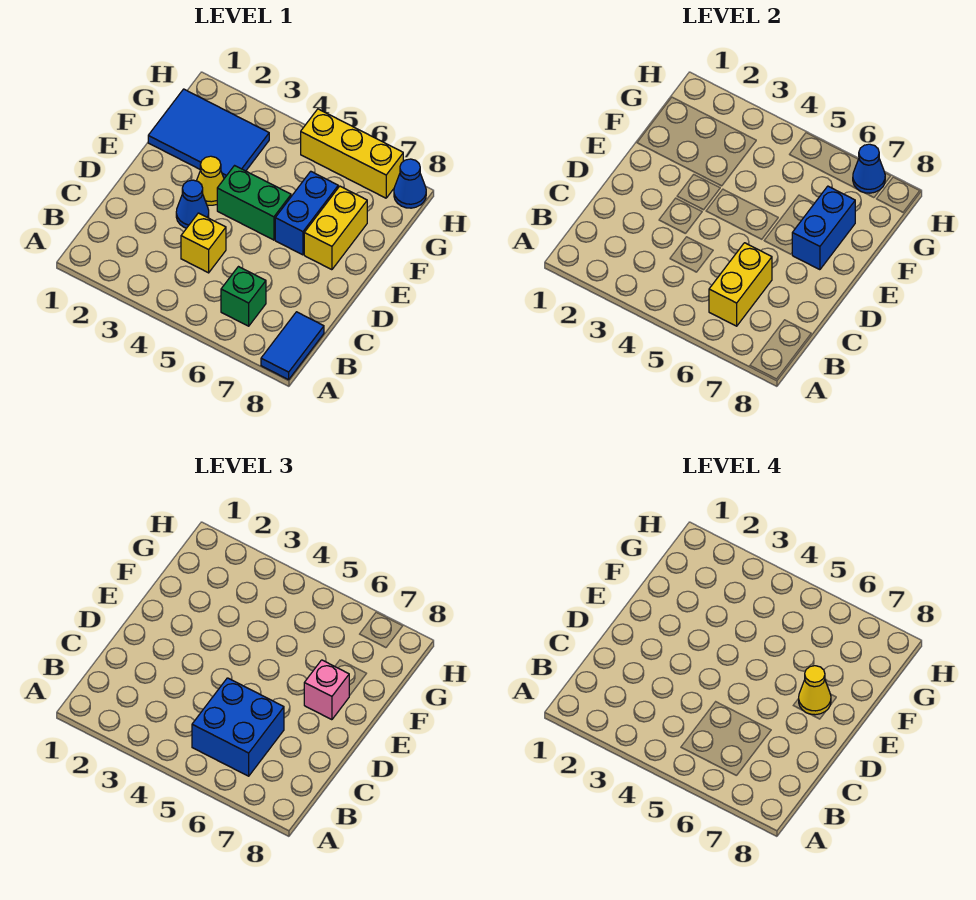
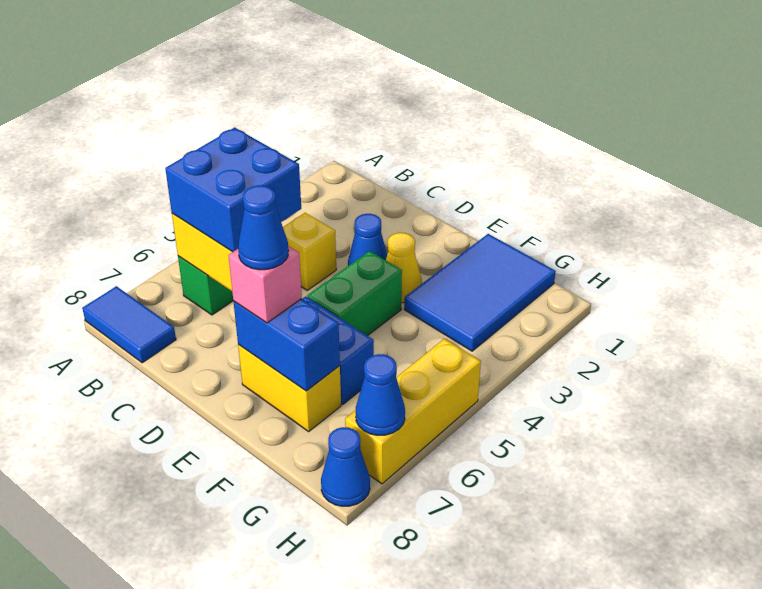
yellow 1x1 cone [799,666,831,715] -> blue 1x1 cone [238,185,289,270]

